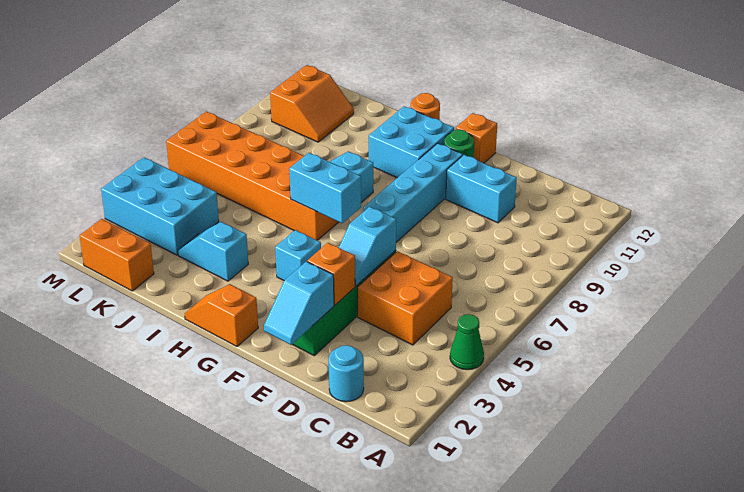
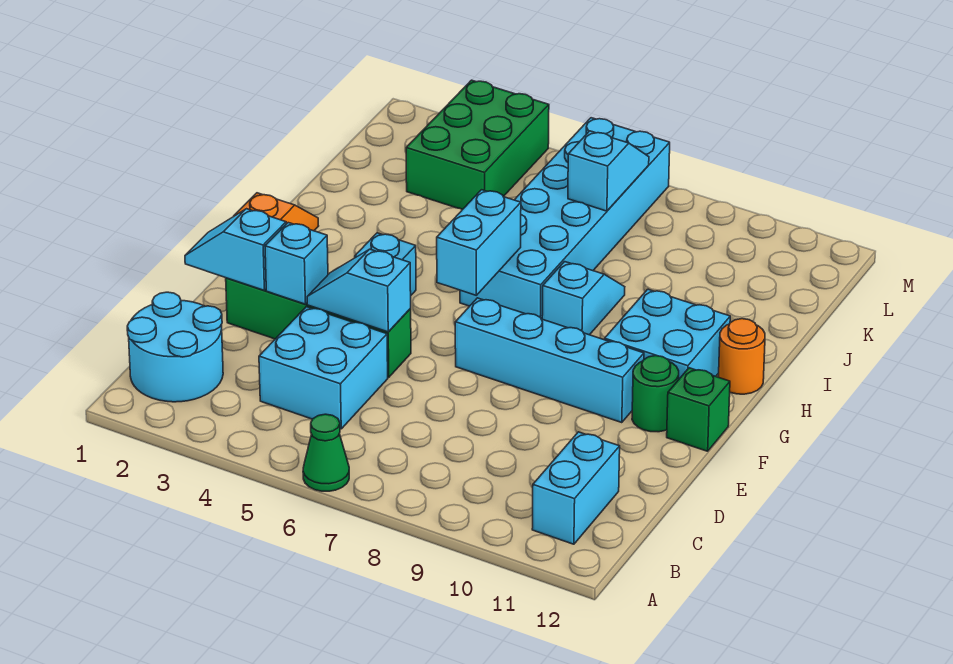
green 1x1 cone [450,314,484,370] -> green 1x1 cone moved to [303,414,349,491]
cyan 1x1 round brick [329,345,364,402] -> cyan 2x2 round brick [127,292,223,402]
orange 2x2 brick [358,251,453,345] -> cyan 2x2 brick [259,307,388,429]
cyan 1x2 brick [446,155,517,223] -> cyan 1x2 brick moved to [532,432,620,544]
orange 1x1 brick [307,243,355,305] -> cyan 1x1 brick [265,223,328,304]
orange 1x1 brick [456,113,497,163] -> green 1x1 brick [667,368,730,451]
orange 2x6 brick [166,112,338,240] -> cyan 2x6 brick [460,118,670,319]
cyan 1x2 slope [178,222,248,281] -> cyan 1x2 slope moved to [568,131,649,211]
orange 1x2 brick [80,219,154,291] -> none
cyan 2x3 brick [101,157,219,255] -> green 2x3 brick [406,80,549,210]
orange 2x2 slope [270,65,354,142] -> none

